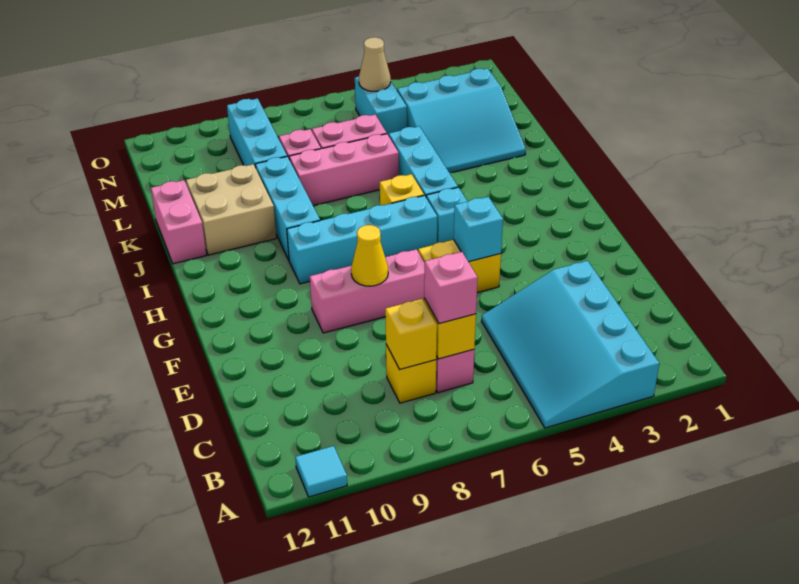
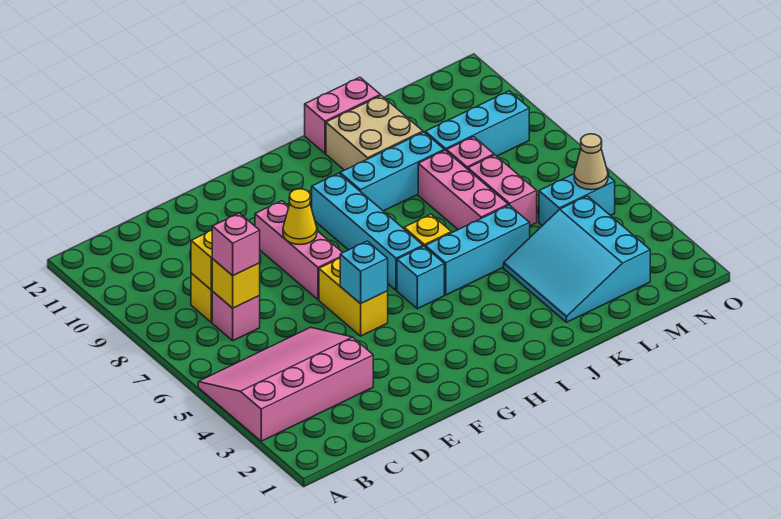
cyan 3x4 slope [482,261,659,428] -> pink 3x4 slope [198,327,373,441]
cyan 1x1 tile [295,446,347,497] -> none

